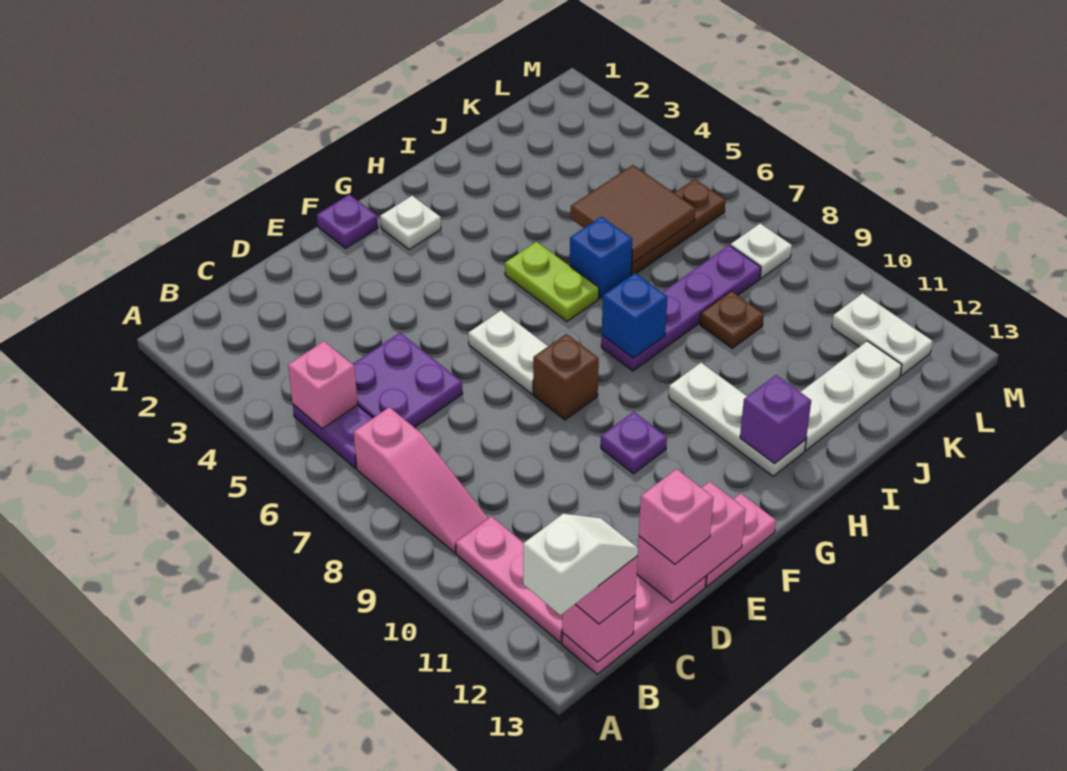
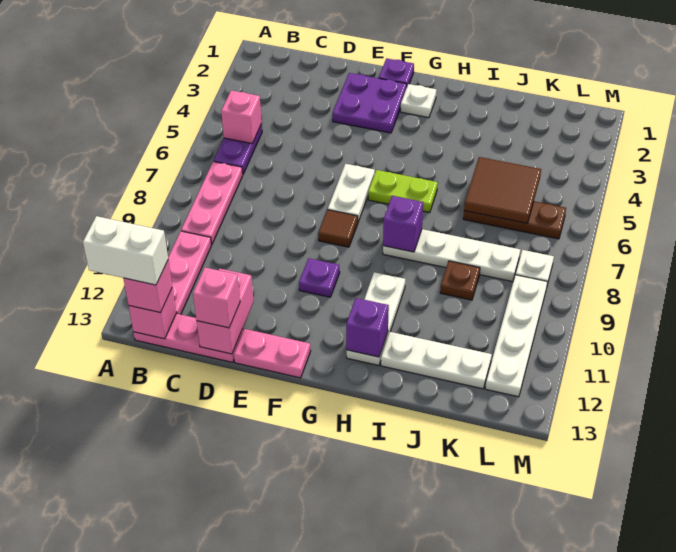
white 1x2 slope [523,514,638,615] -> white 1x2 brick [83,216,168,285]
pink 1x3 slope [354,407,488,553] -> pink 1x3 plate [181,161,243,245]
purple 2x2 plate [353,333,462,428] -> purple 2x2 plate moved to [333,73,407,133]
pink 1x2 brick [637,481,746,603] -> pink 1x2 brick turned to [197,268,254,354]
brown 1x1 brick [533,334,599,420] -> brown 1x1 tile [318,210,358,247]
lime 1x2 plate [505,242,599,321] -> lime 1x2 plate turned to [368,170,438,213]
purple 1x4 plate [601,245,761,371] -> white 1x4 plate [383,229,520,282]
blue 1x1 brick [602,273,668,358] -> purple 1x1 brick [383,196,423,252]
blue 1x1 brick [570,217,632,298] -> none
white 1x2 plate [832,293,933,376] -> white 1x4 plate [485,275,547,397]

